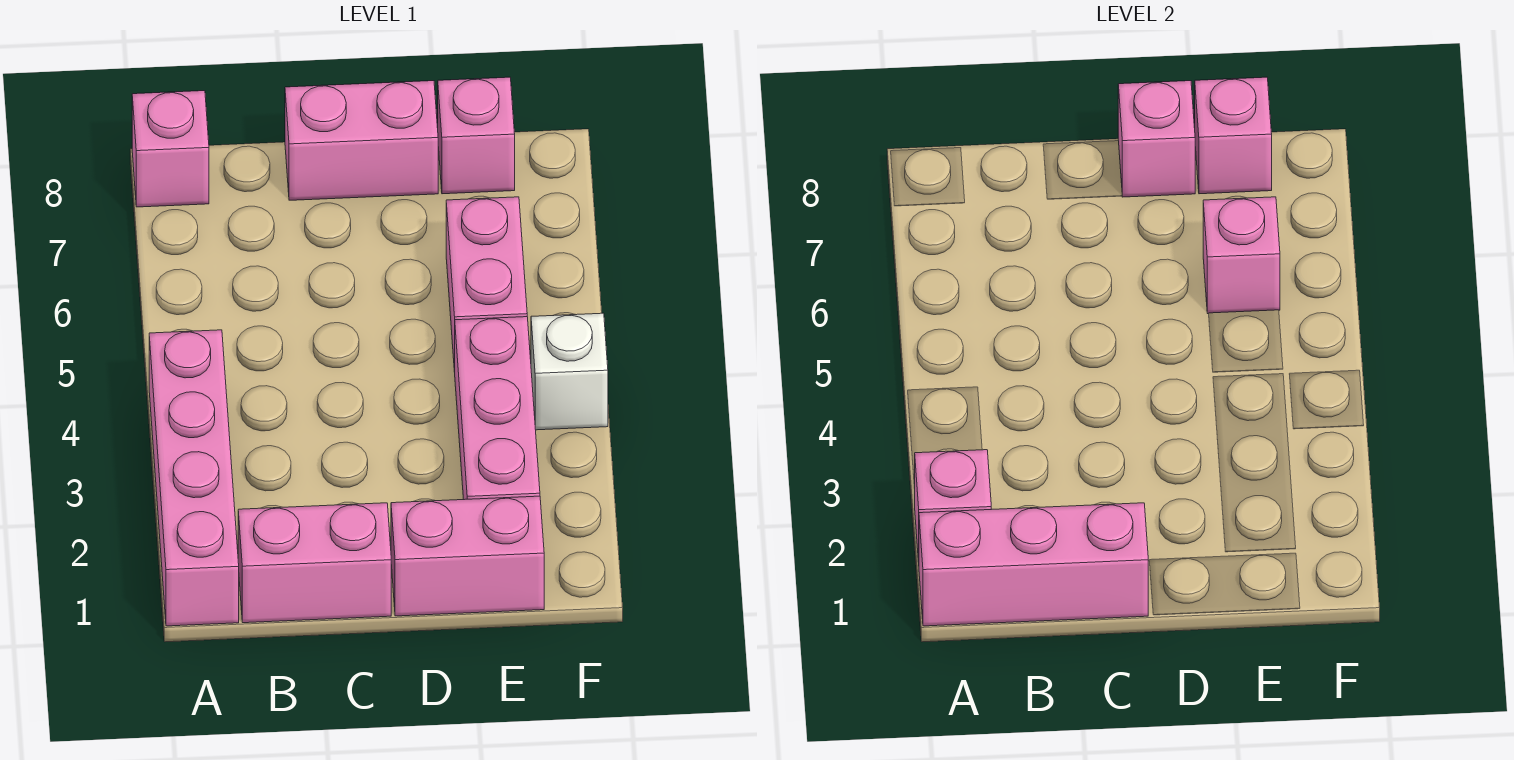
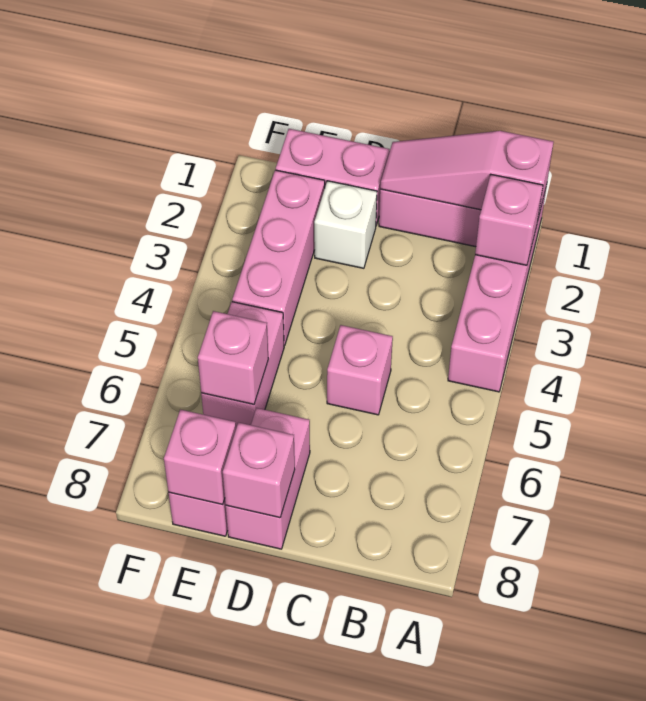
pink 1x3 brick [919,503,1148,626] -> pink 1x3 slope [380,131,553,218]
pink 1x1 brick [132,91,209,207] -> pink 1x1 brick moved to [327,325,393,415]
pink 1x2 brick [285,81,438,200] -> pink 1x2 brick turned to [226,408,310,549]
white 1x1 brick [531,313,608,430] -> white 1x1 brick moved to [314,181,377,268]

